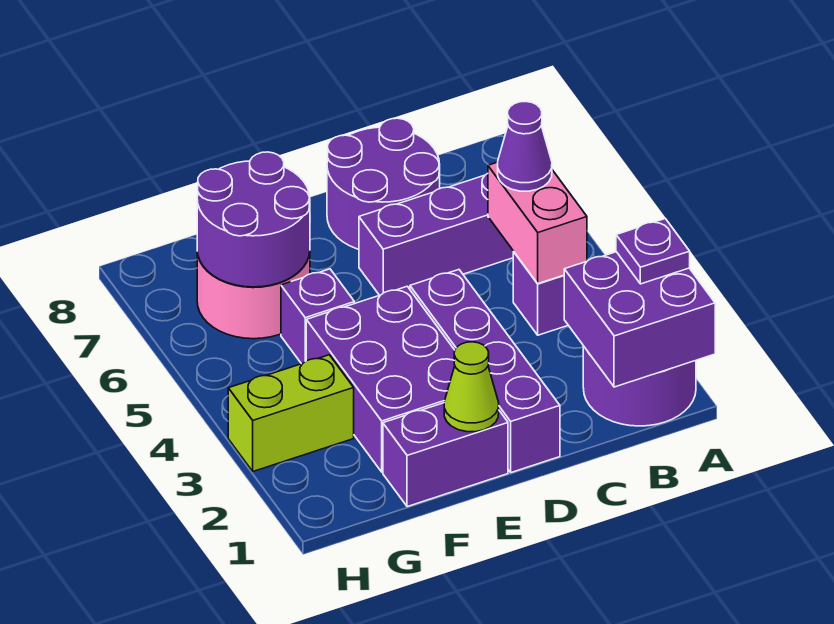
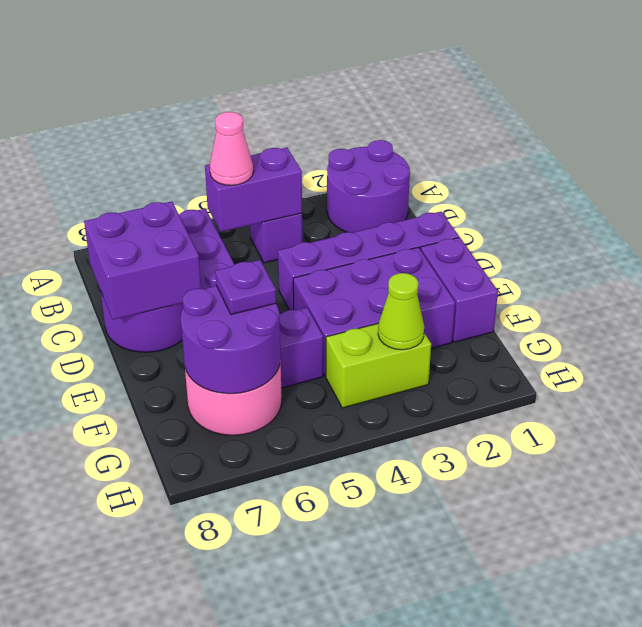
purple 2x2 brick [564,252,715,387] -> purple 2x2 brick moved to [84,201,201,320]
purple 1x1 plate [616,219,690,284] -> purple 1x1 plate moved to [215,260,276,314]
pink 1x2 brick [488,162,587,284] -> purple 1x2 brick [205,148,302,232]
purple 1x1 cone [498,101,552,191] -> pink 1x1 cone [210,112,253,185]
lime 1x1 cone [444,342,499,432] -> lime 1x1 cone moved to [378,273,424,350]
lime 1x2 brick [228,355,354,471] -> lime 1x2 brick turned to [326,323,431,408]

